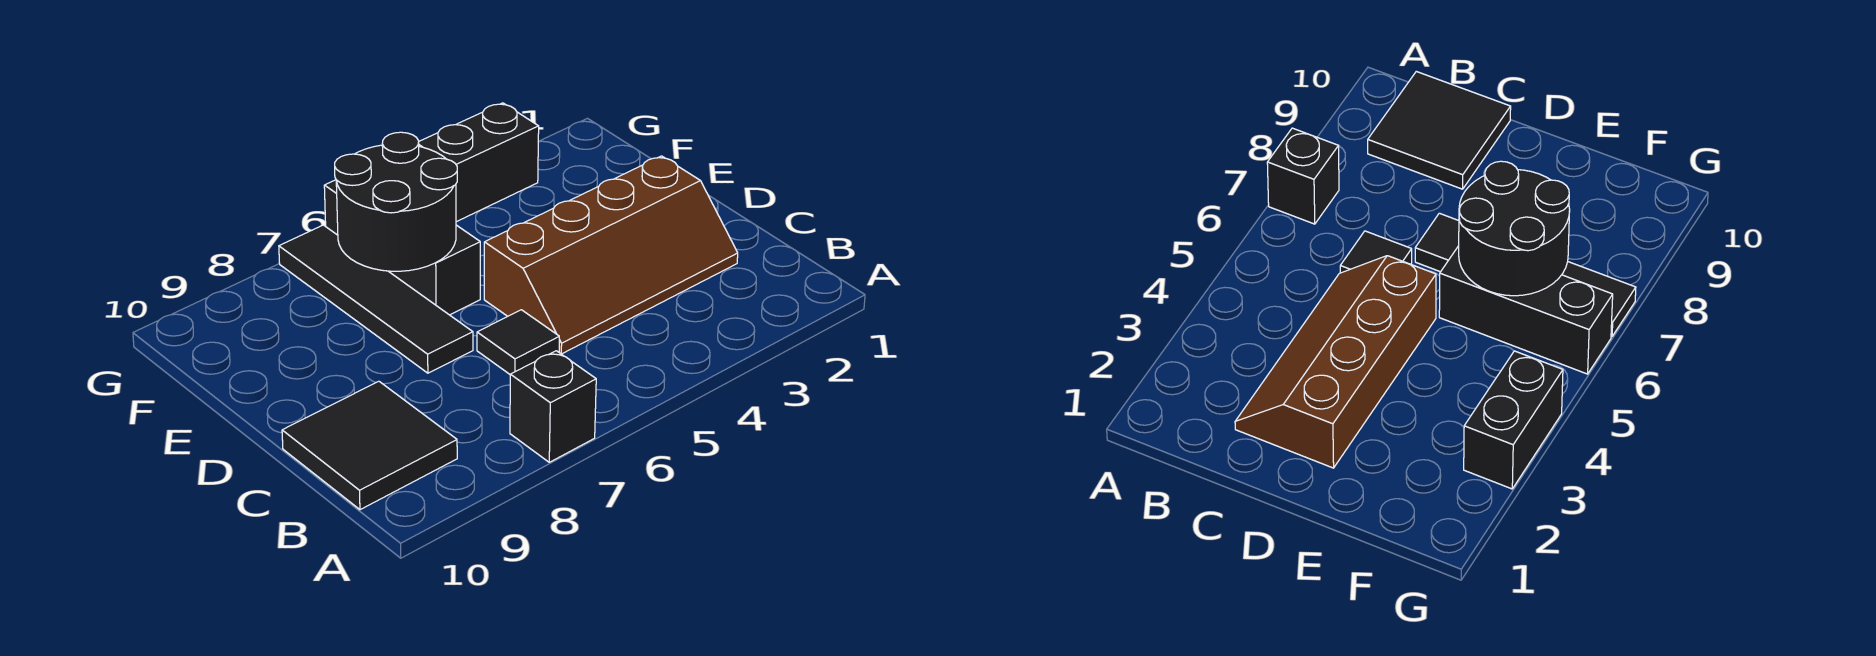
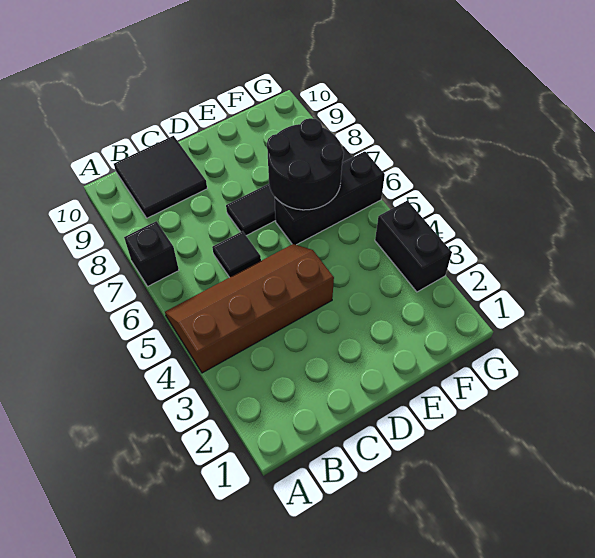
brown 2x4 slope [484,156,738,354] -> brown 2x4 slope turned to [165,244,334,373]

